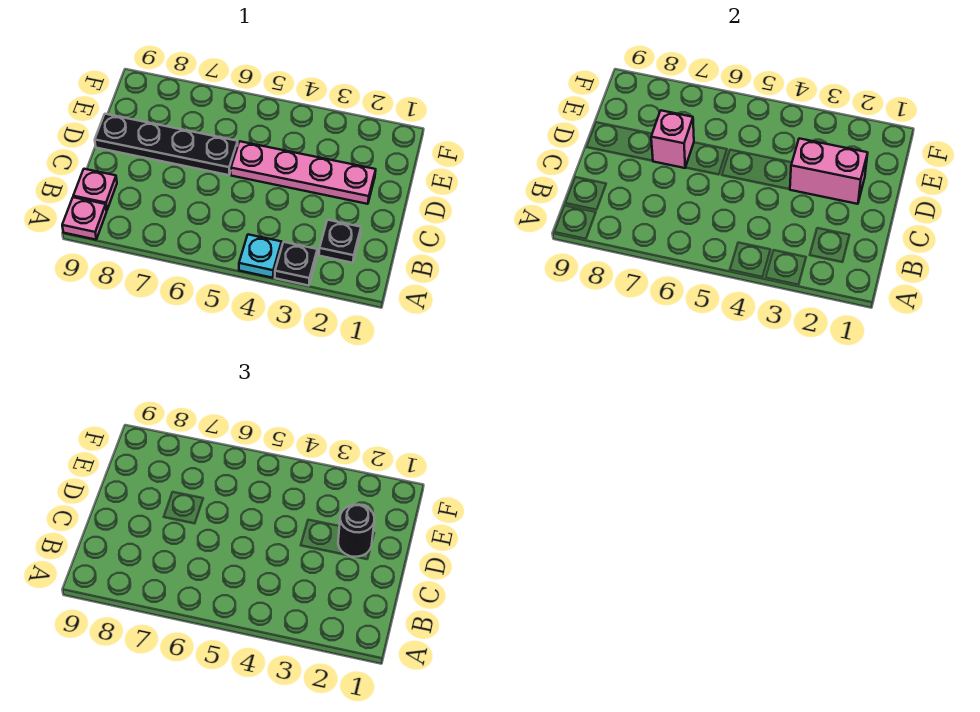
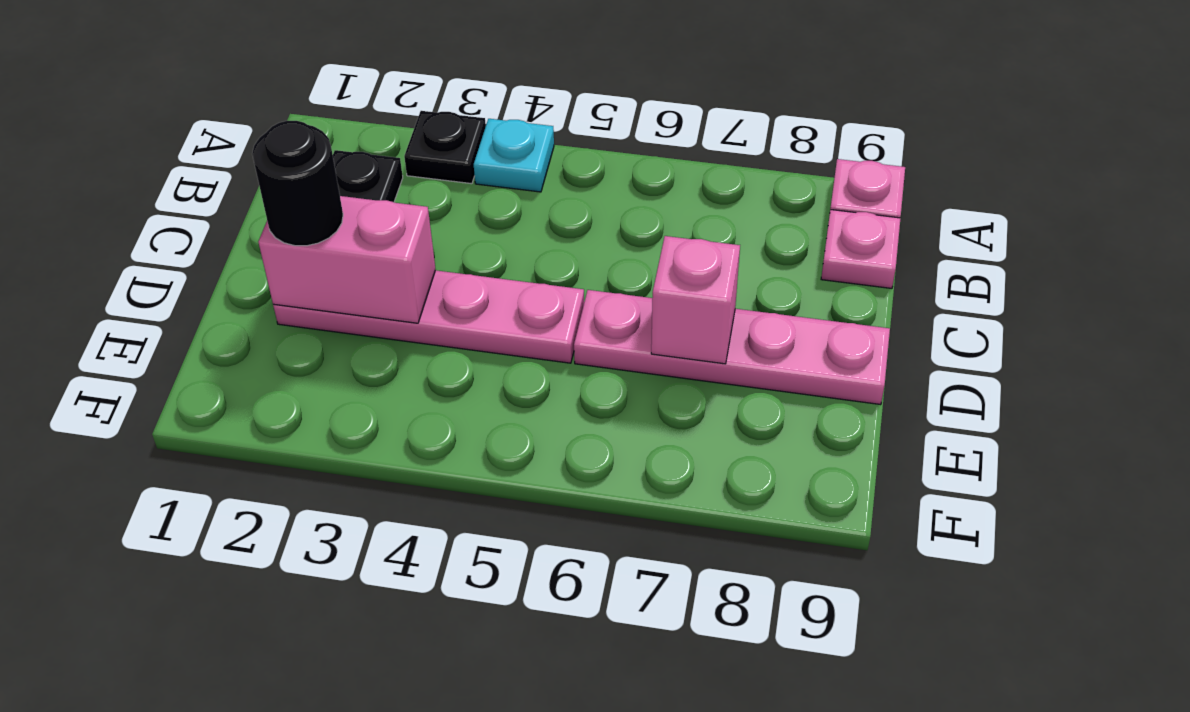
black 1x4 plate [95,114,238,175] -> pink 1x4 plate [574,290,890,405]

